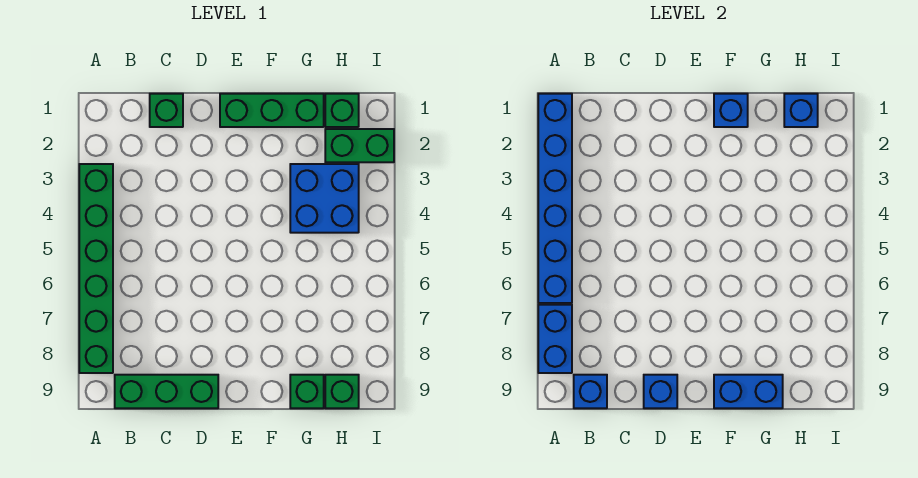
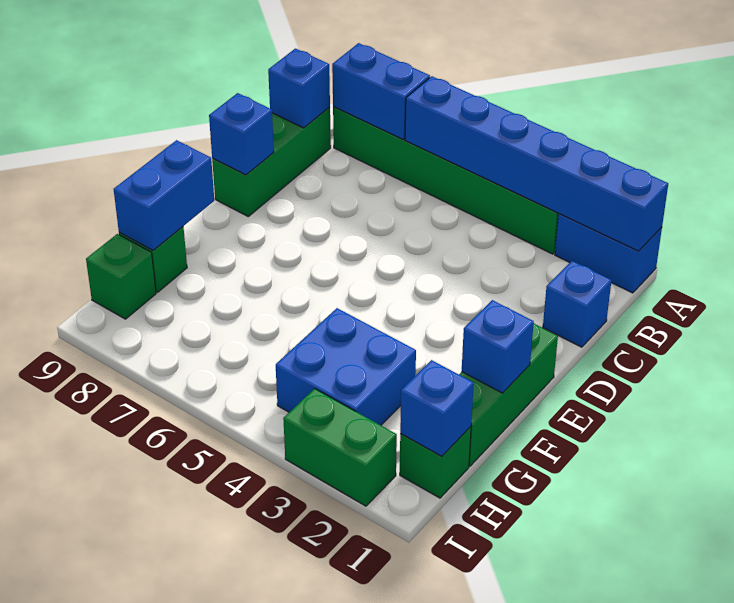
none -> blue 1x2 brick [555,214,662,293]
green 1x1 brick [150,94,183,127] -> blue 1x1 brick [543,261,612,347]
green 1x2 brick [325,129,394,162] -> green 1x2 brick turned to [283,389,397,506]

